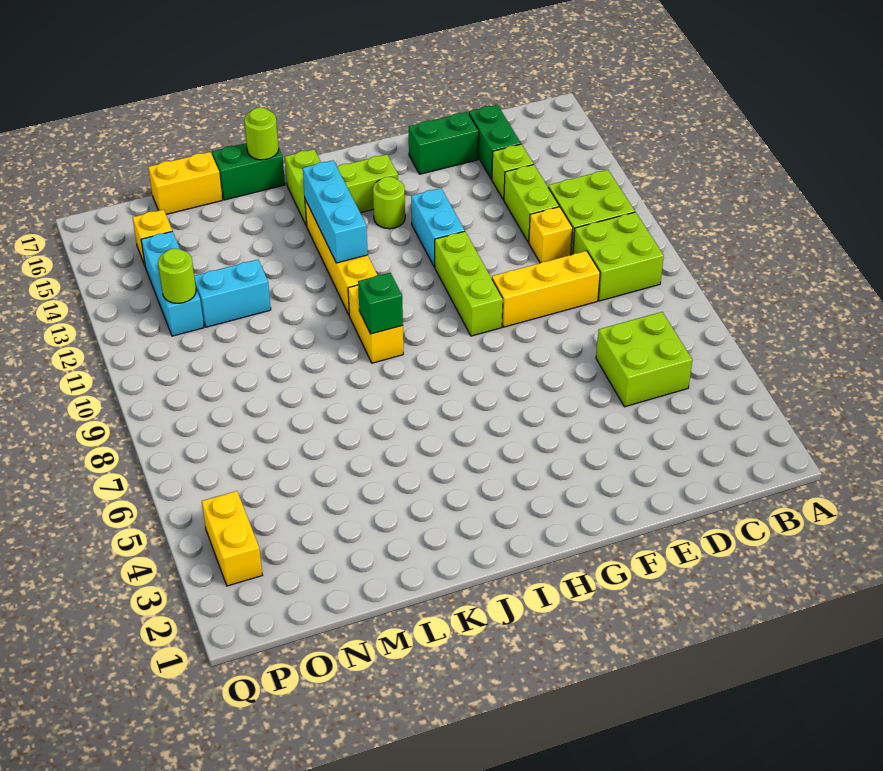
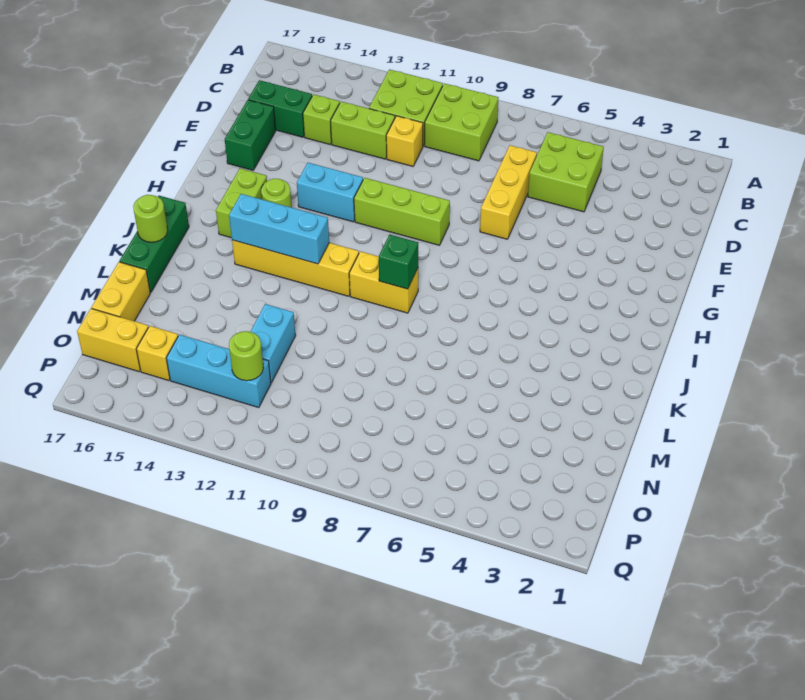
yellow 1x3 brick [492,251,600,327] -> yellow 1x3 brick moved to [480,145,537,239]
lime 1x2 brick [285,149,321,226] -> none
green 1x2 brick [212,143,285,200] -> green 1x3 brick [119,196,189,292]
yellow 1x2 brick [202,491,262,586] -> yellow 1x2 brick moved to [77,308,149,372]

